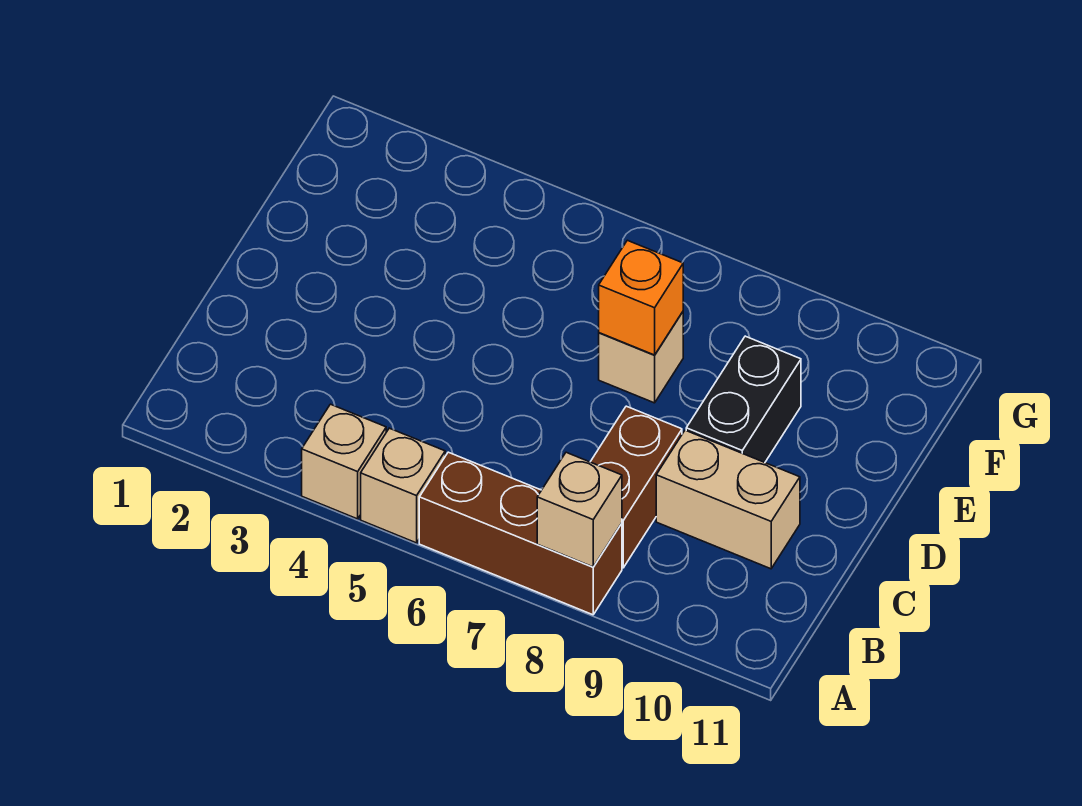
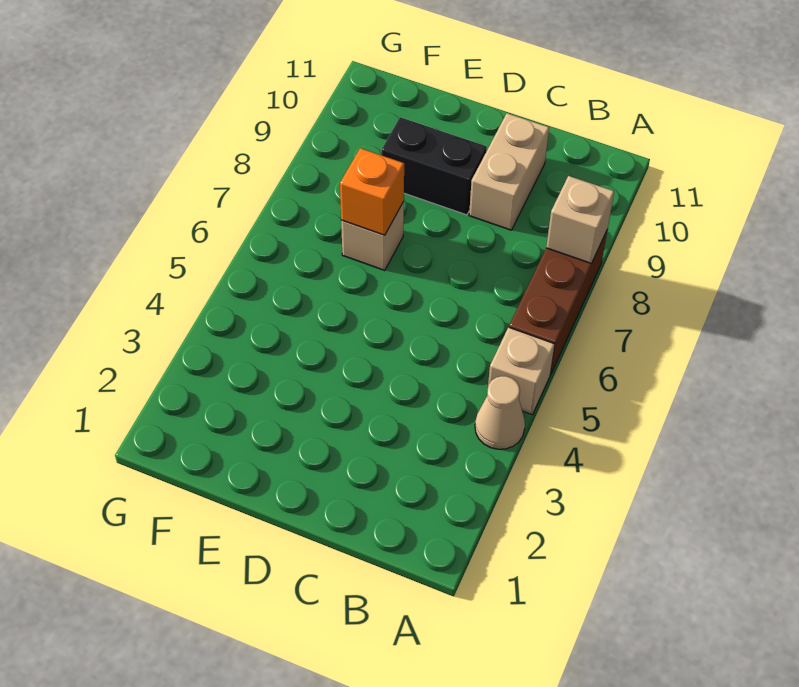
tan 1x1 brick [302,404,386,519] -> tan 1x1 cone [475,376,525,449]
brown 1x2 brick [591,406,682,568] -> none

